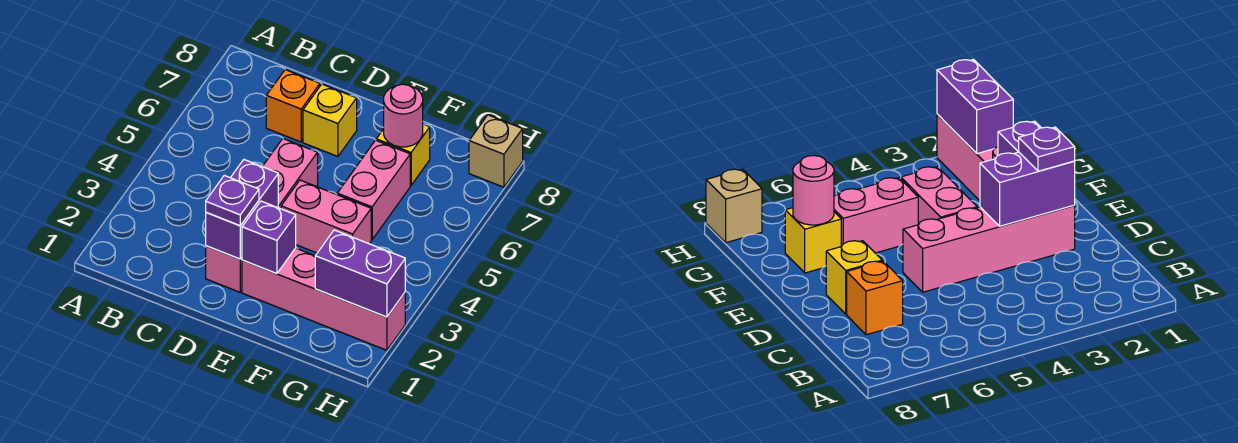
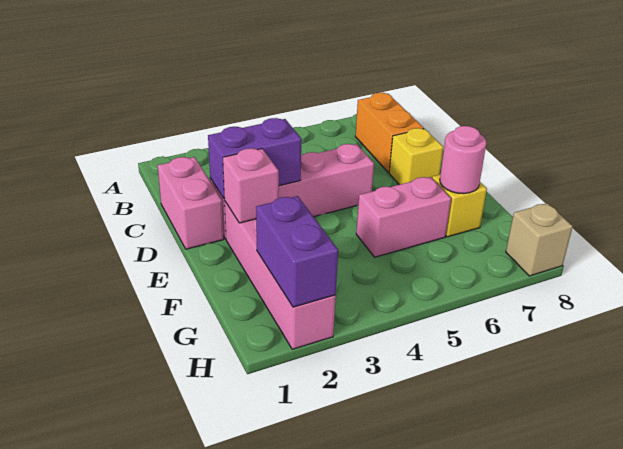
orange 1x1 brick [266,70,320,142] -> orange 1x2 brick [355,93,424,173]
purple 1x1 plate [206,175,259,226] -> none
purple 1x1 brick [242,201,296,274] -> pink 1x1 brick [223,148,279,223]
pink 1x2 brick [281,180,371,253] -> pink 1x2 brick moved to [158,157,224,249]

